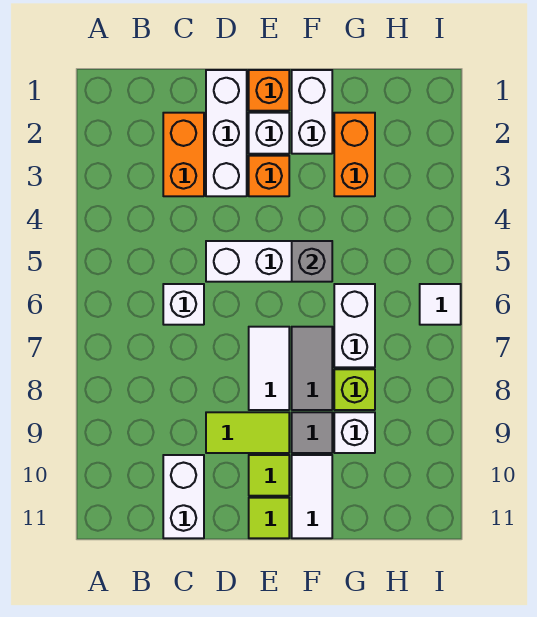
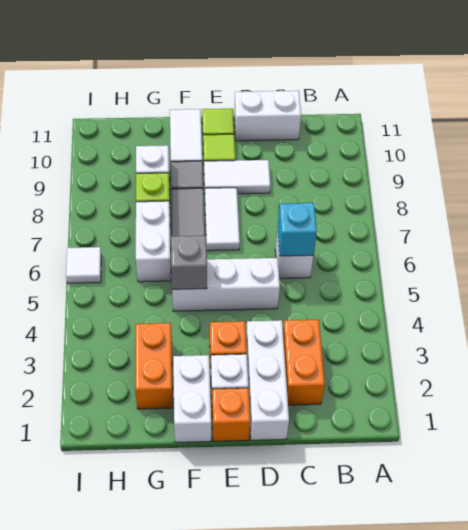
none -> cyan 1x1 brick [278,203,317,256]
white 1x2 brick [163,455,204,538] -> white 1x2 brick turned to [234,91,301,141]
lime 1x2 tile [206,412,289,453] -> white 1x2 tile [204,160,270,194]

